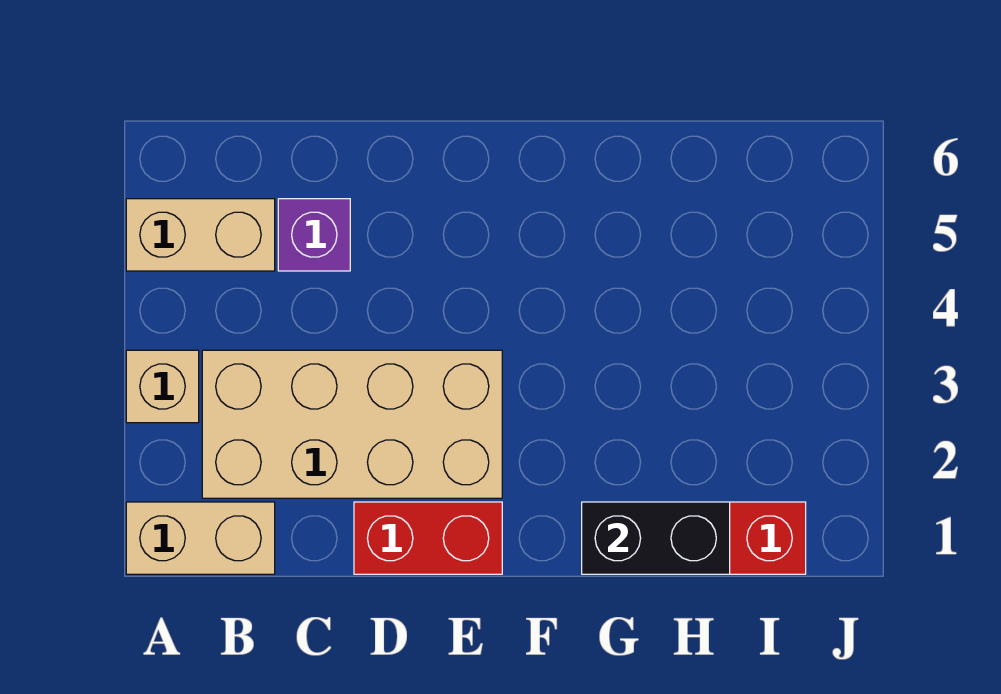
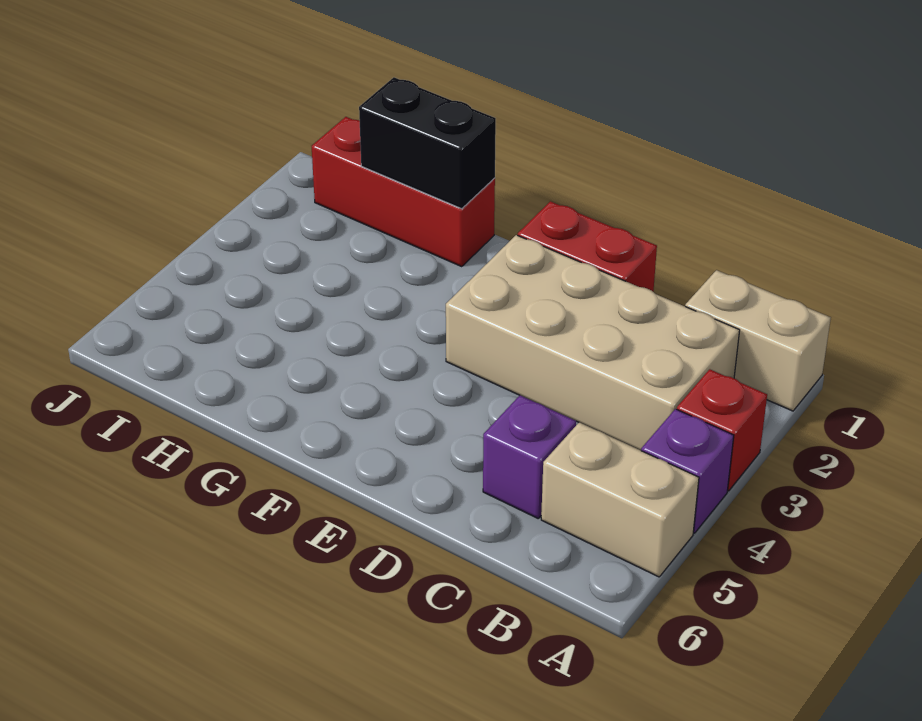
tan 1x1 brick [126,350,199,423] -> red 1x1 brick [677,369,767,491]
none -> purple 1x1 brick [641,409,734,533]

